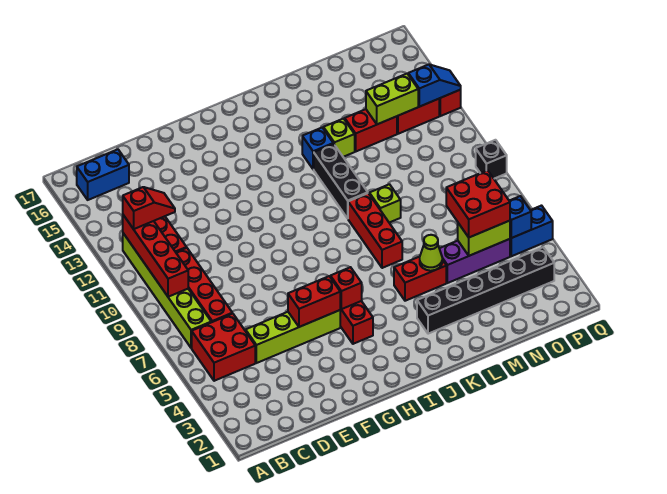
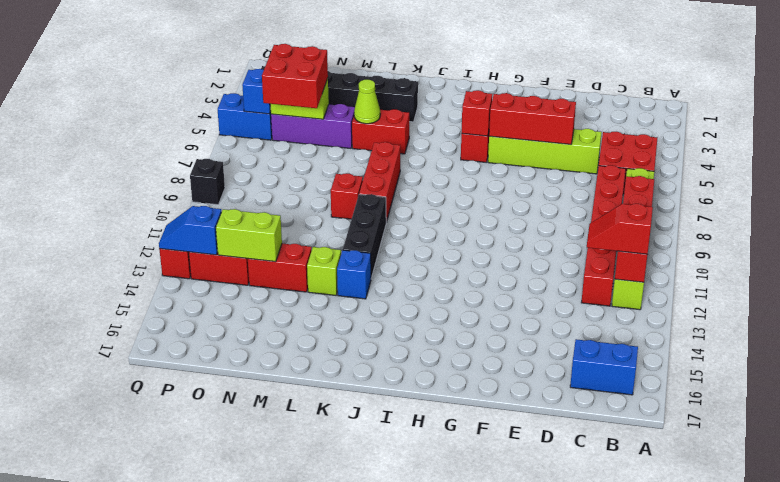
red 1x2 brick [288,276,340,327] -> red 1x3 brick [489,93,576,144]
lime 1x1 brick [369,184,401,223] -> red 1x1 brick [331,173,363,219]

